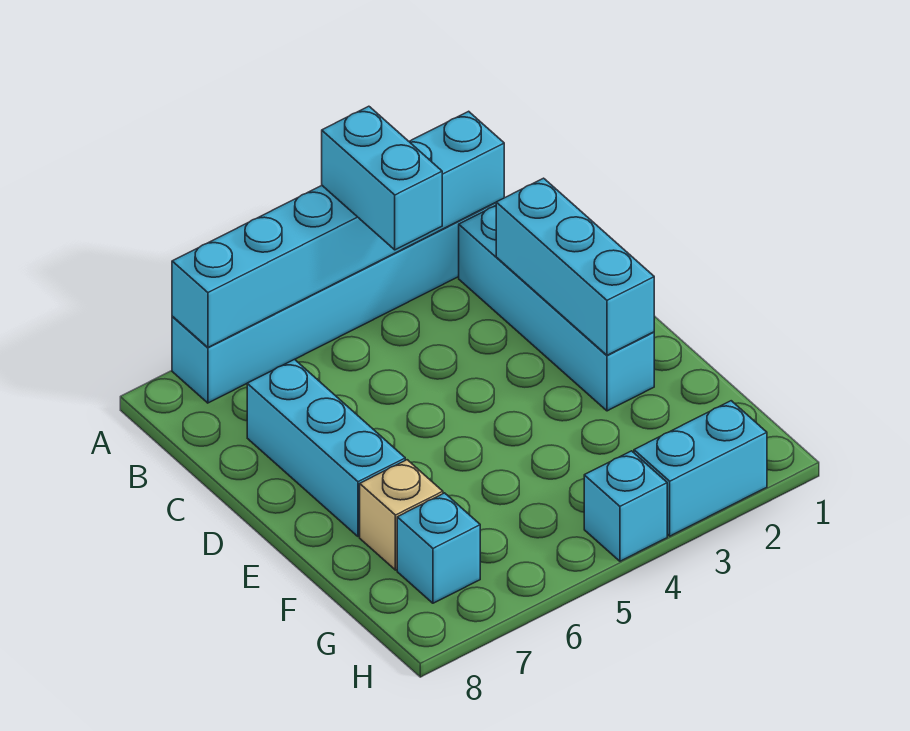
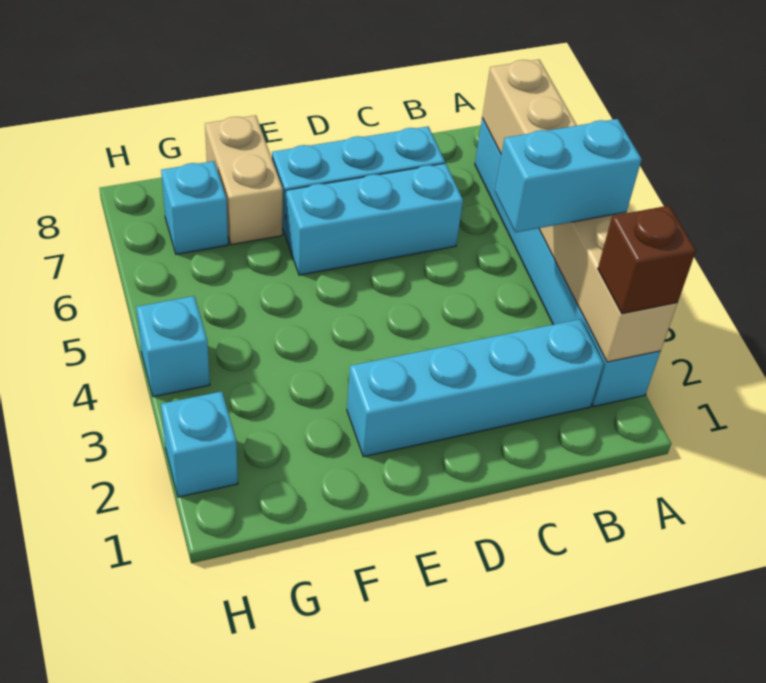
cyan 1x6 brick [172,111,504,347] -> tan 1x6 brick [482,60,677,362]
none -> brown 1x1 brick [598,206,696,314]
cyan 1x3 brick [496,178,654,355] -> cyan 1x3 brick moved to [286,163,463,275]
tan 1x1 brick [360,460,443,570] -> tan 1x2 brick [205,115,283,245]
cyan 1x2 brick [634,401,767,536] -> cyan 1x1 brick [161,391,238,497]

